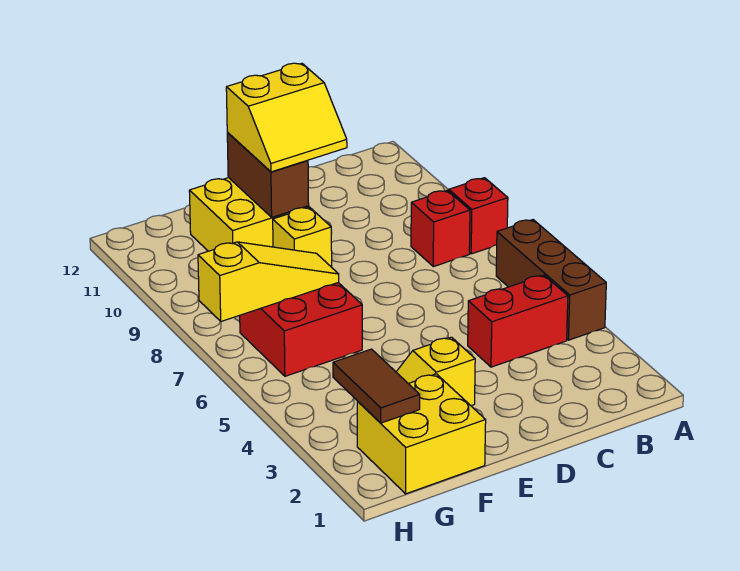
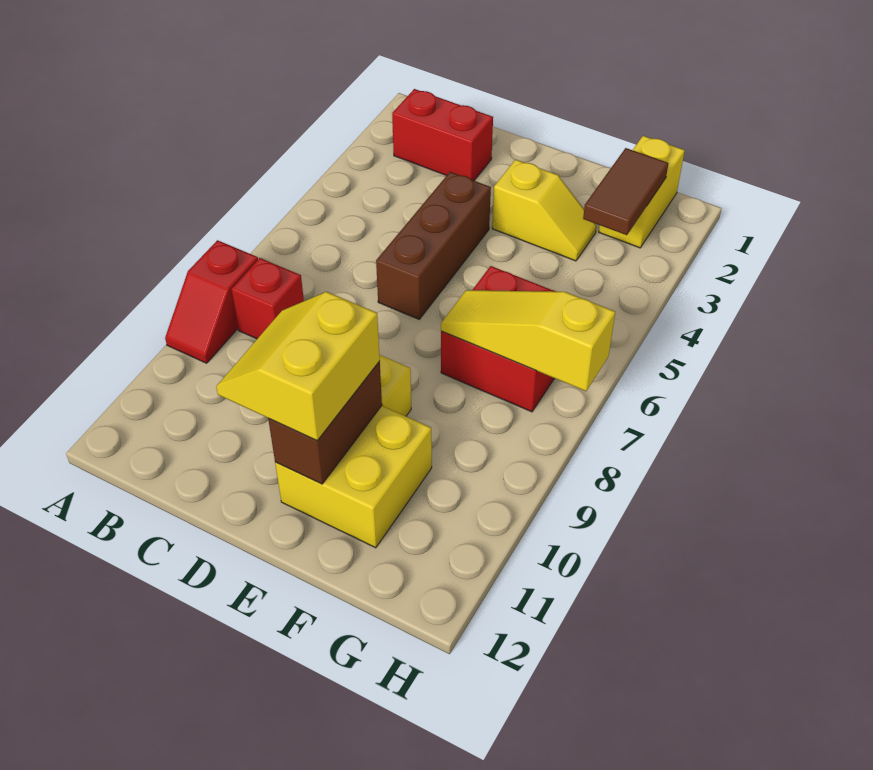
brown 1x3 brick [496,220,606,340] -> brown 1x3 brick moved to [376,172,491,319]
red 1x2 brick [468,275,568,367] -> red 1x2 brick moved to [392,89,493,180]
yellow 2x2 slope [226,63,347,172] -> yellow 2x2 slope turned to [216,292,380,441]
yellow 2x2 brick [357,374,486,494] -> yellow 1x2 brick [599,136,685,248]

